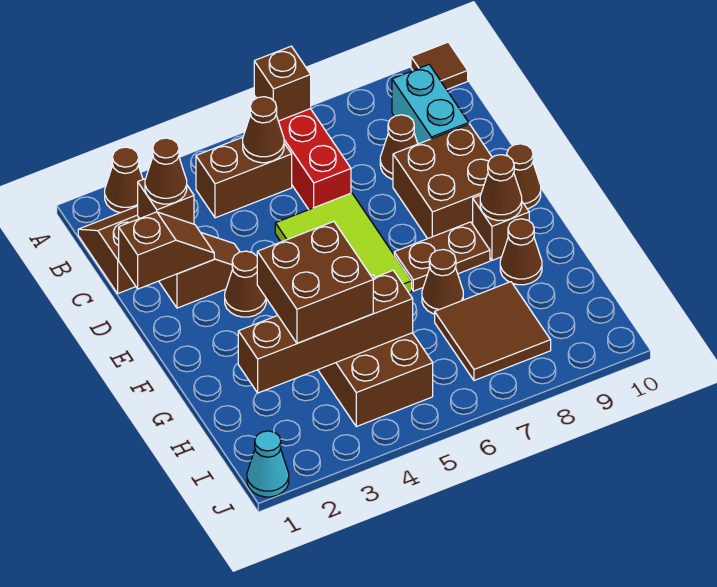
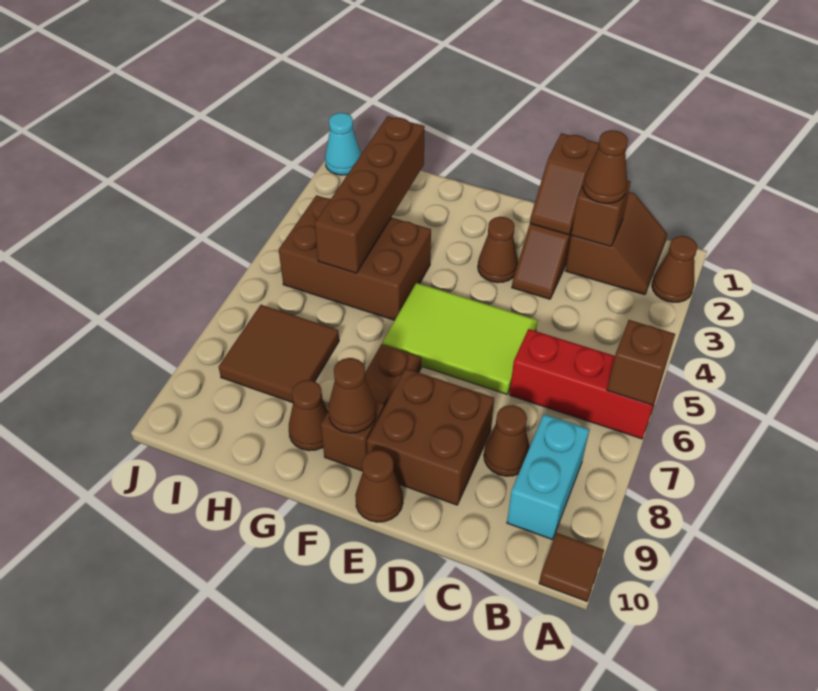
brown 1x2 brick [196,137,292,218] -> none
brown 1x1 cone [243,97,284,163] -> none
cyan 1x2 brick [392,65,469,144] -> cyan 1x2 brick turned to [507,414,589,540]
brown 2x2 brick [257,222,373,343] -> none
brown 1x1 cone [422,249,463,314] -> none

